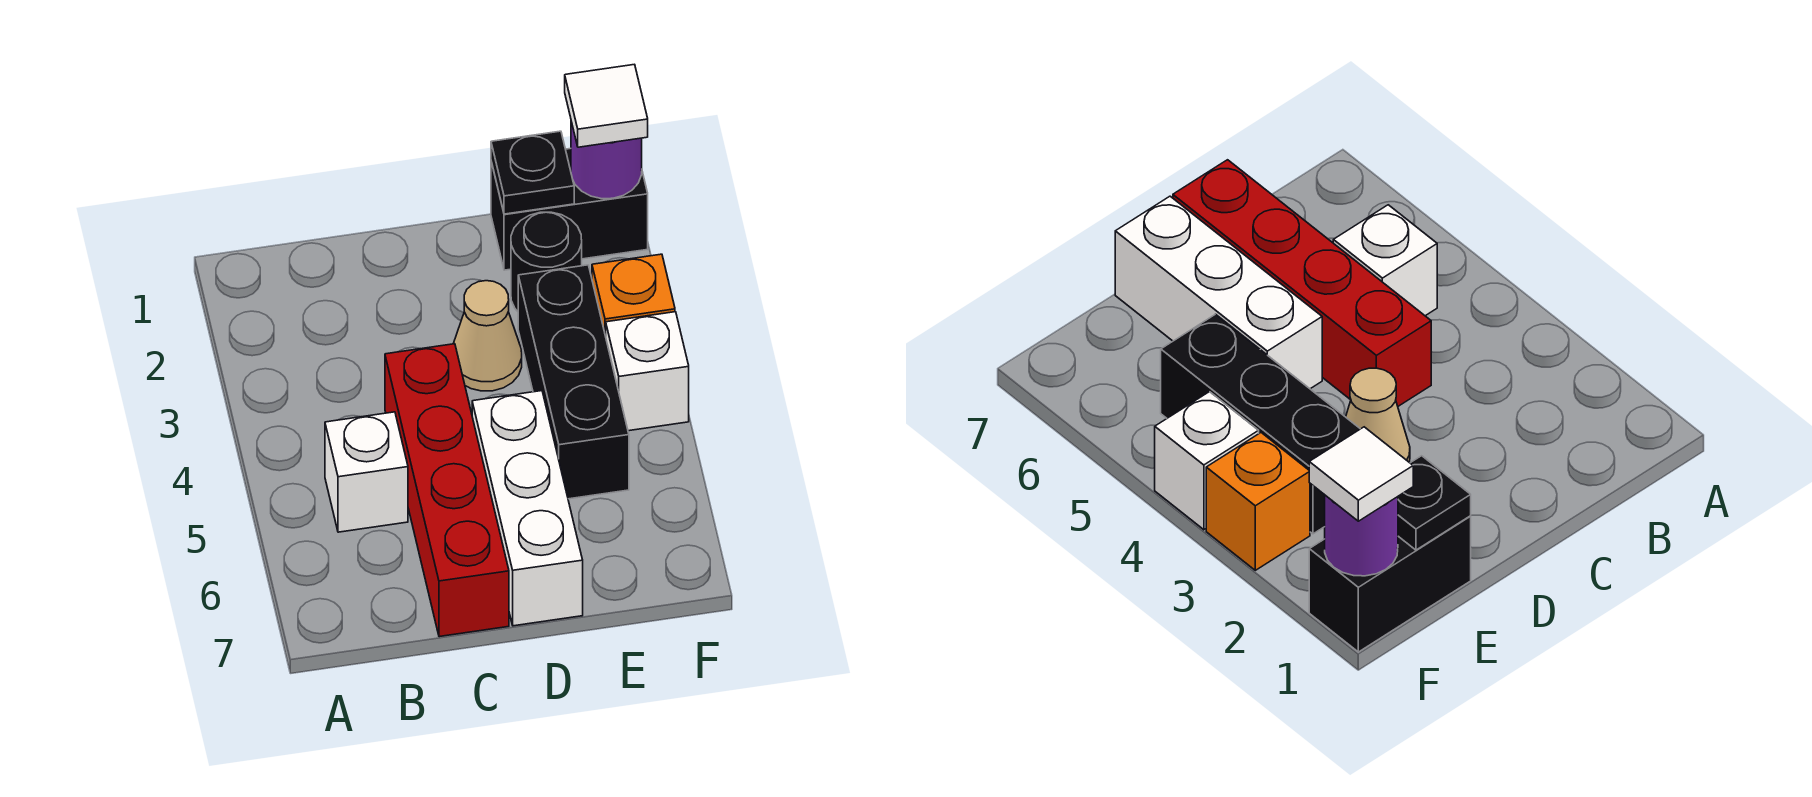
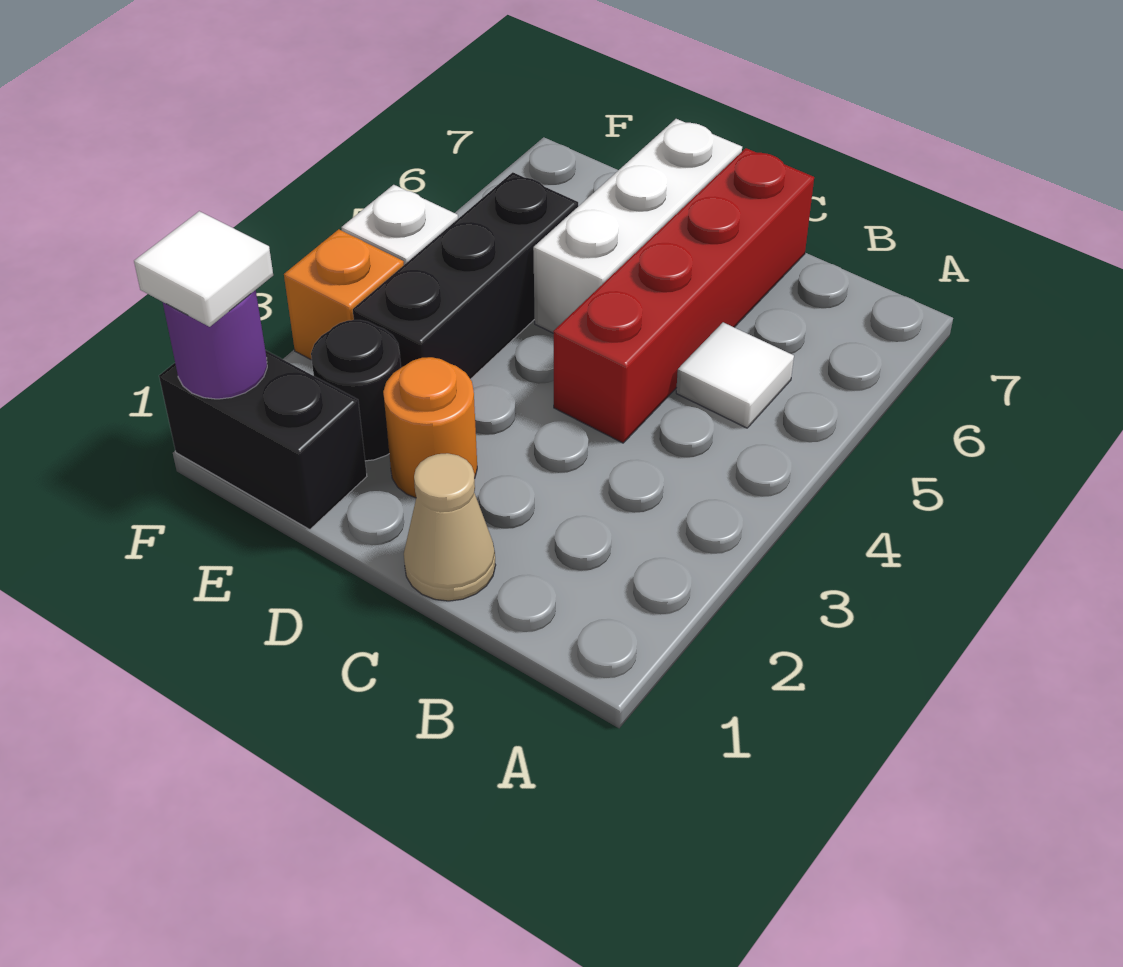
white 1x1 brick [325,412,408,532] -> white 1x1 tile [676,322,794,428]
none -> orange 1x1 round brick [383,357,477,498]
tan 1x1 cone [453,281,522,391] -> tan 1x1 cone moved to [404,453,496,601]
black 1x1 plate [491,131,574,214] -> none

